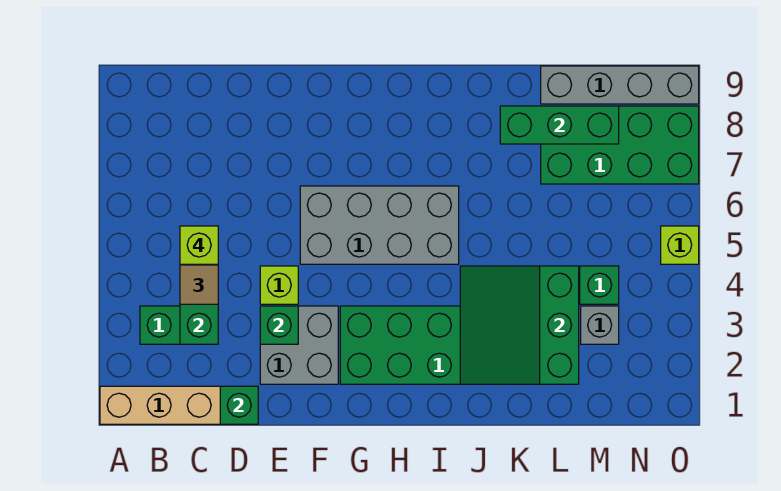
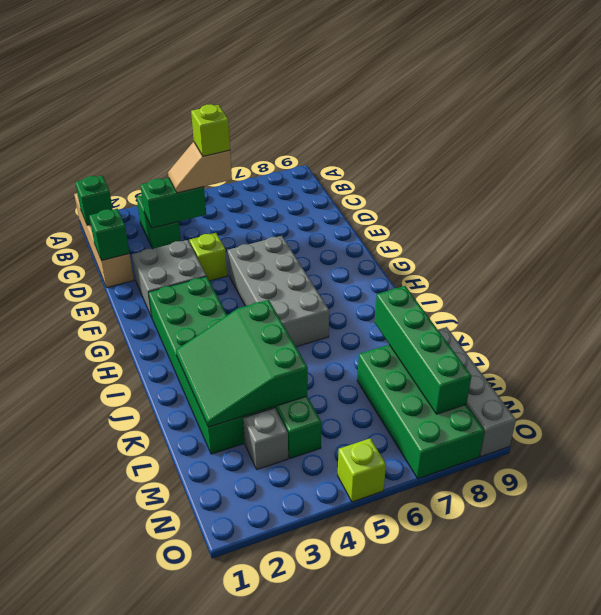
green 1x1 brick [260,306,298,344] -> green 1x1 brick moved to [75,176,113,225]
green 3x3 slope [460,266,579,384] -> green 3x3 slope turned to [176,300,308,427]
green 1x3 brick [500,106,619,144] -> green 1x4 brick [375,286,472,414]

